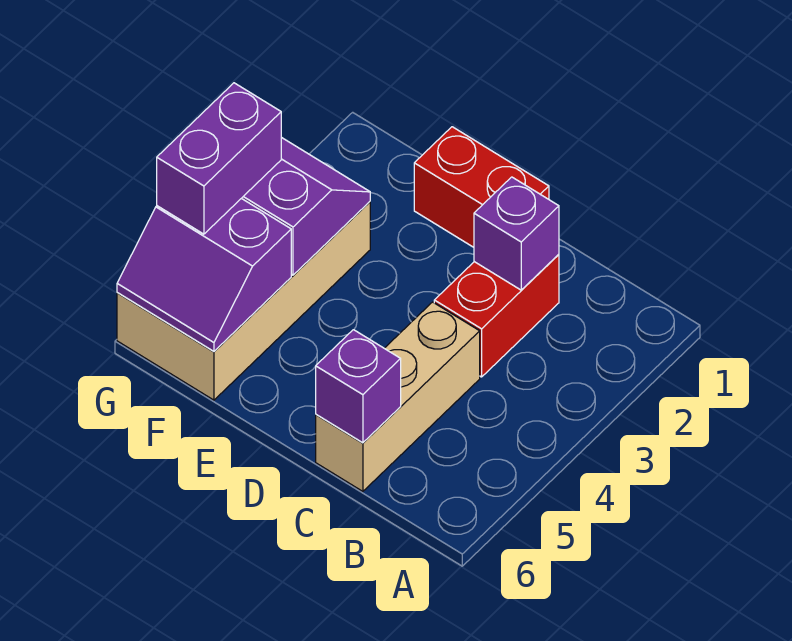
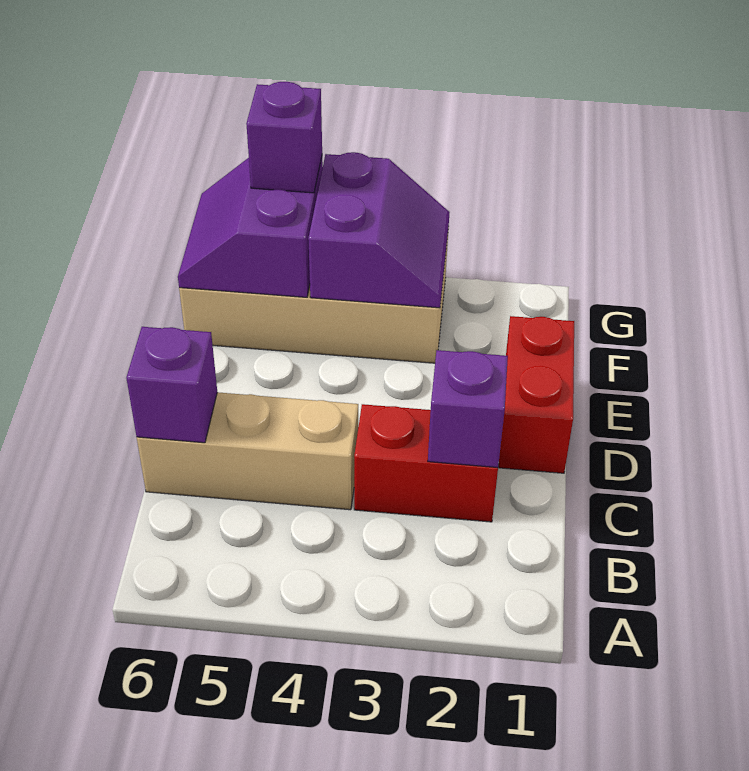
purple 1x2 brick [157,83,281,234] -> purple 1x1 brick [246,82,322,193]

